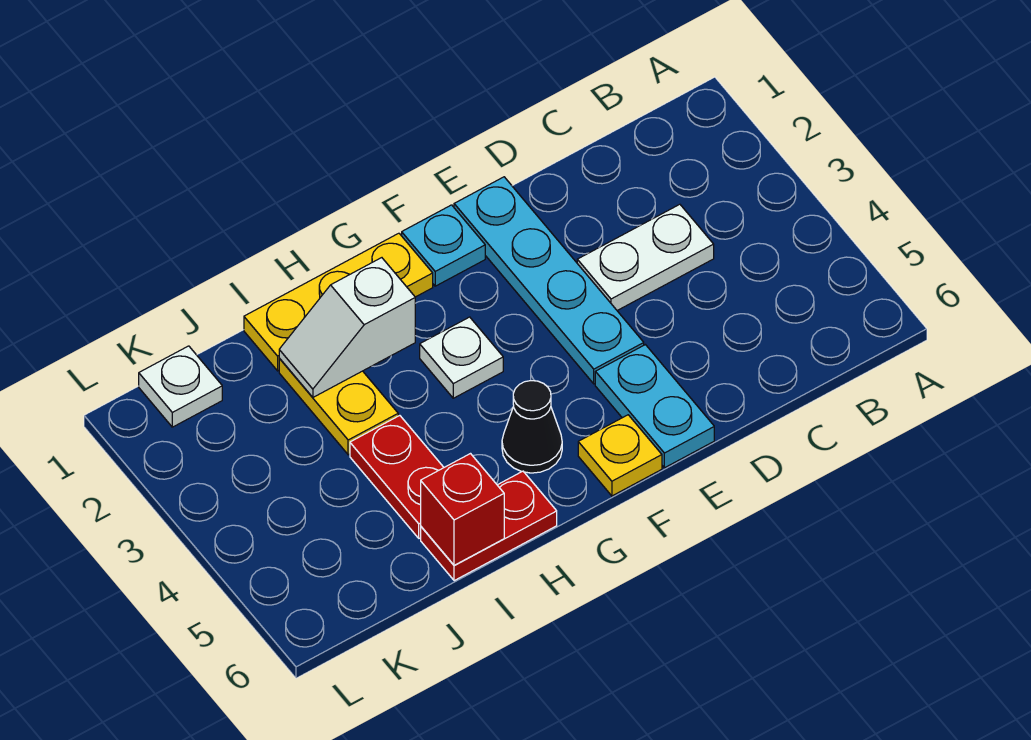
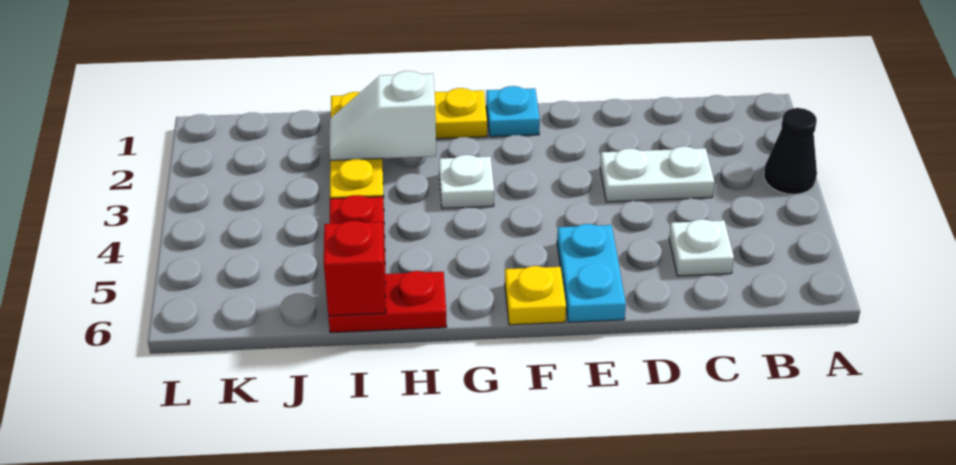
cyan 1x4 plate [454,177,644,384] -> none
black 1x1 cone [502,381,562,473] -> black 1x1 cone moved to [764,108,817,194]
white 1x1 plate [139,346,222,427] -> white 1x1 plate moved to [669,219,734,276]

